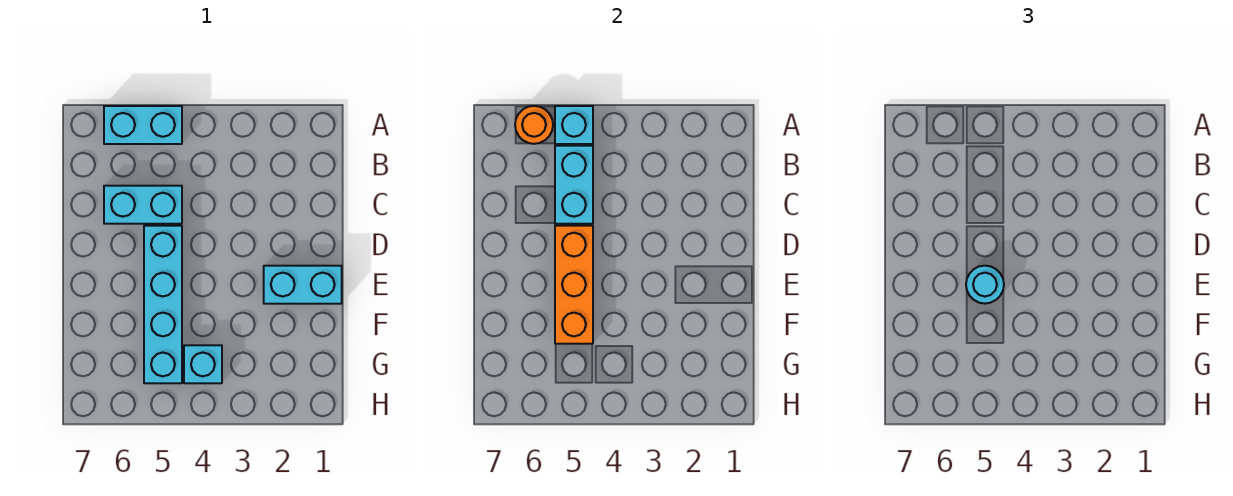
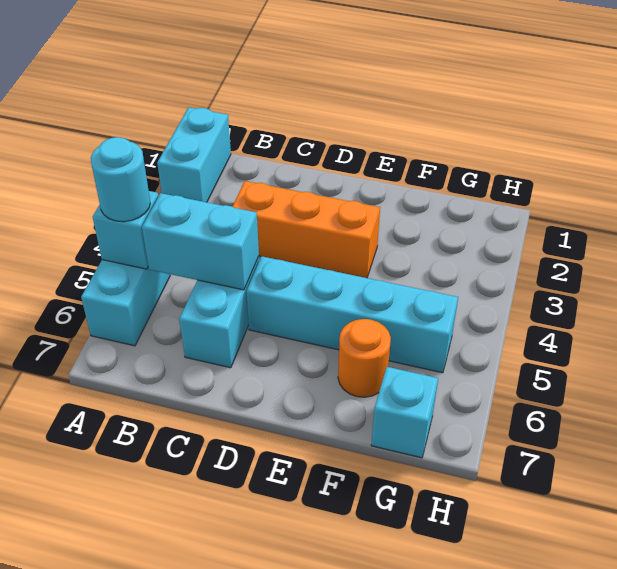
orange 1x1 round brick [515,106,553,144] -> orange 1x1 round brick moved to [338,319,391,397]
orange 1x3 brick [555,226,593,344] -> orange 1x3 brick moved to [232,181,380,278]
cyan 1x2 brick [264,266,342,304] -> cyan 1x2 brick moved to [157,107,231,202]
cyan 1x1 round brick [966,266,1004,304] -> cyan 1x1 round brick moved to [91,137,150,222]
cyan 1x1 brick [184,345,222,383] -> cyan 1x1 brick moved to [371,367,438,458]

